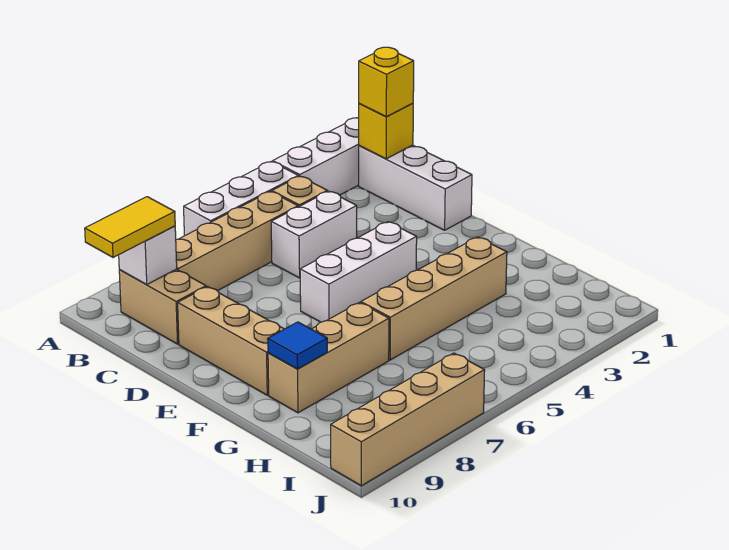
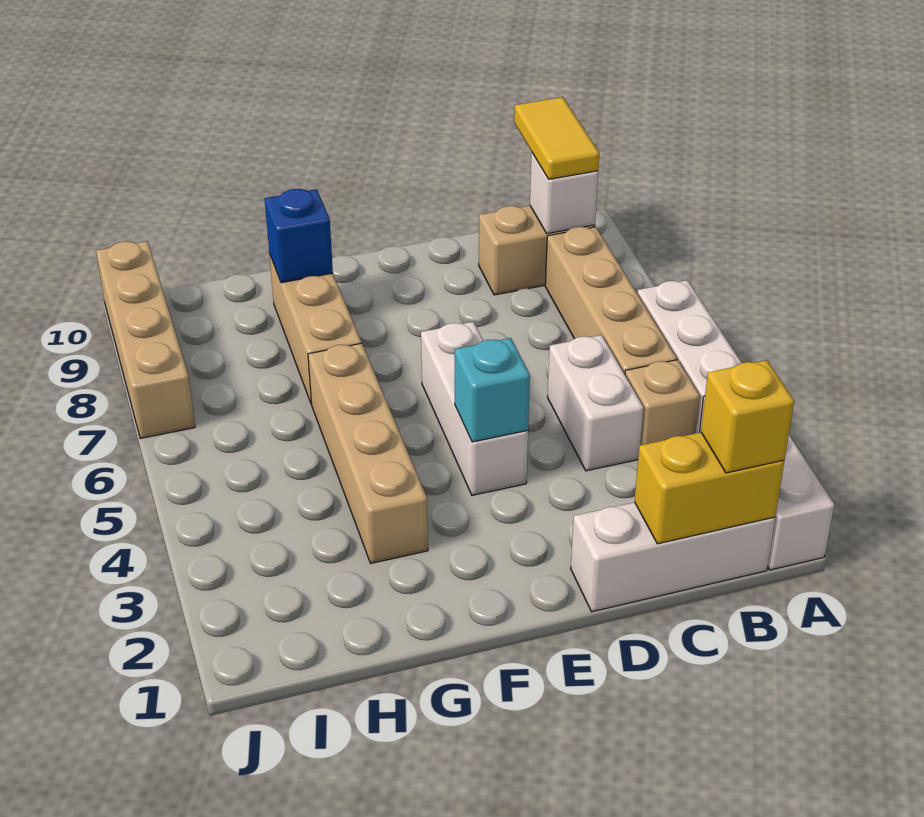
yellow 1x1 brick [359,104,413,159] -> yellow 1x2 brick [634,432,784,544]
tan 1x3 brick [178,287,284,395] -> none
none -> cyan 1x1 brick [455,338,530,442]
blue 1x1 tile [268,322,327,369] -> blue 1x1 brick [265,189,333,283]

